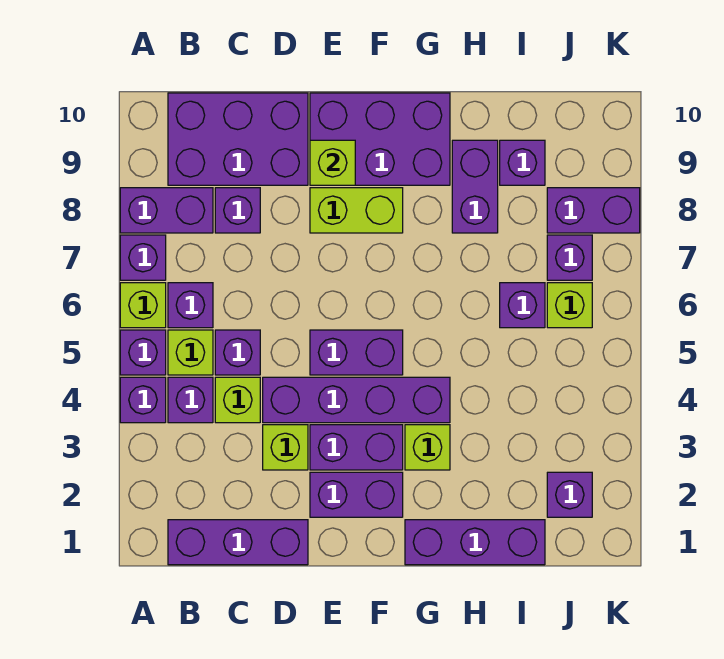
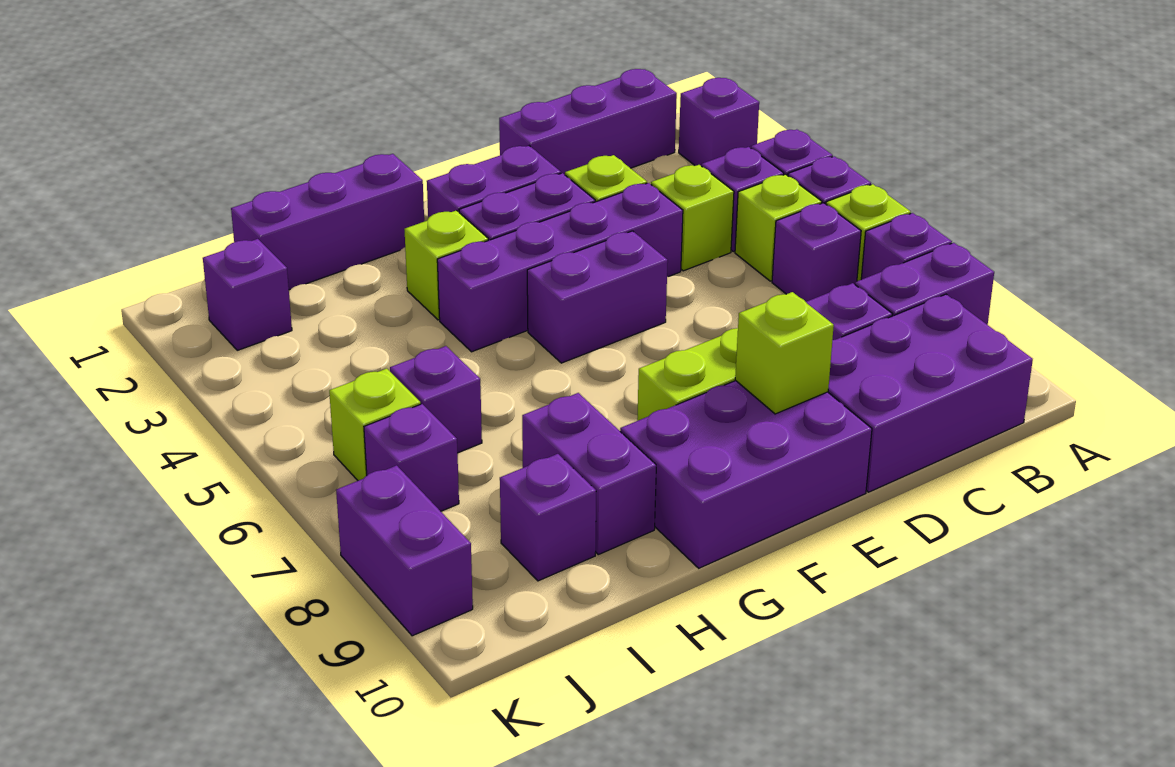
purple 1x1 brick [215,330,260,375] -> purple 1x1 brick moved to [679,78,759,166]
purple 1x2 brick [547,188,640,233] -> purple 1x2 brick turned to [336,465,473,636]

